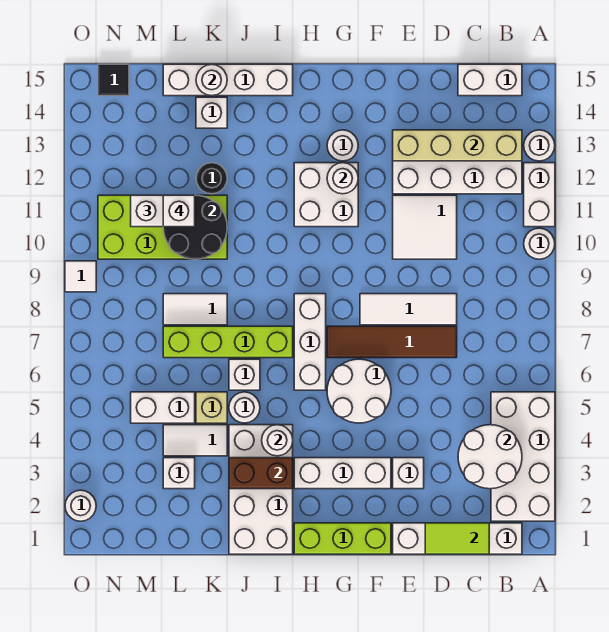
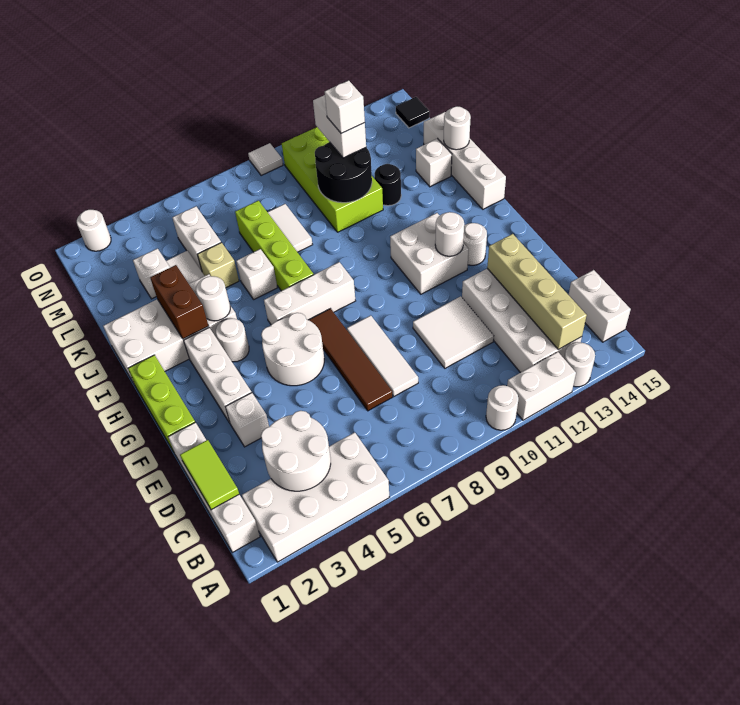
white 1x1 round brick [229,392,260,423] -> white 1x1 round brick moved to [216,318,249,362]

